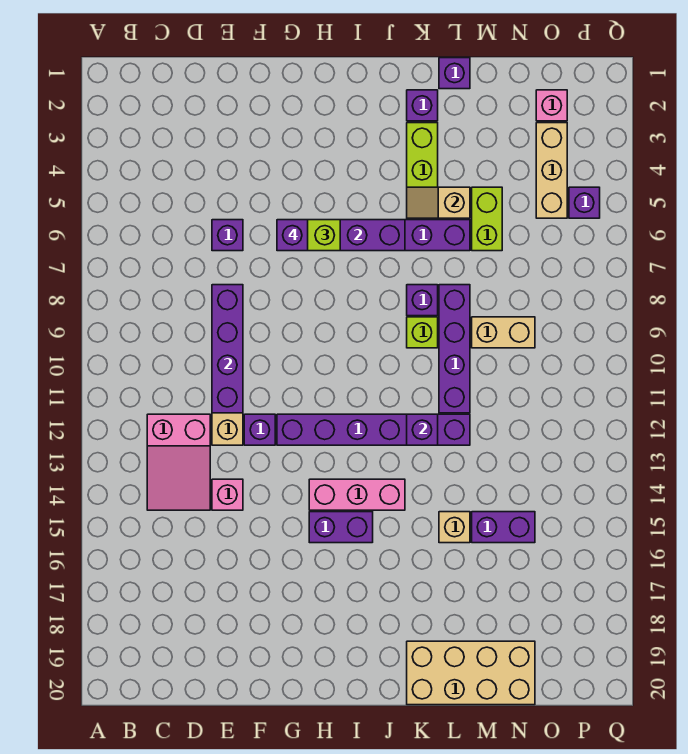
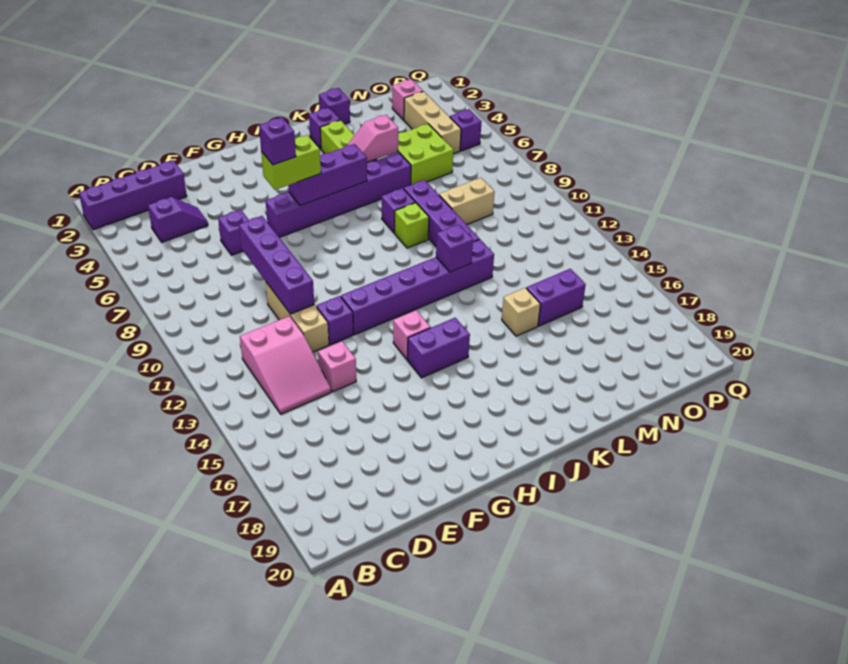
none -> purple 1x4 brick [79,160,187,230]
none -> purple 1x2 slope [148,197,208,242]
pink 1x3 brick [309,479,405,510] -> pink 1x1 brick [393,310,431,360]
tan 1x2 slope [407,187,470,218] -> pink 1x2 slope [348,115,398,163]
tan 2x4 brick [407,641,535,705] -> none
lime 1x2 brick [472,187,502,251] -> lime 2x2 brick [387,124,453,185]

